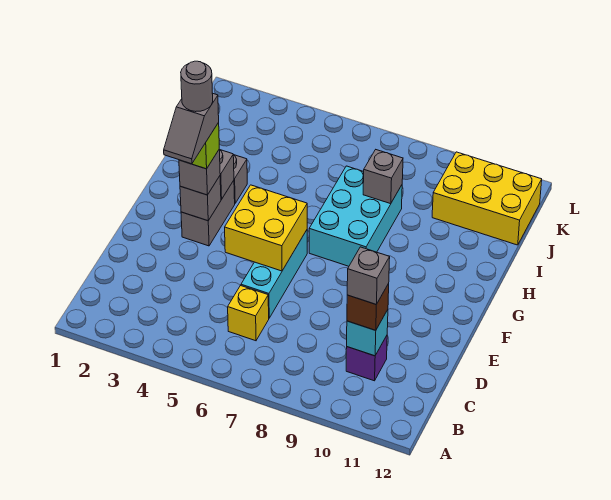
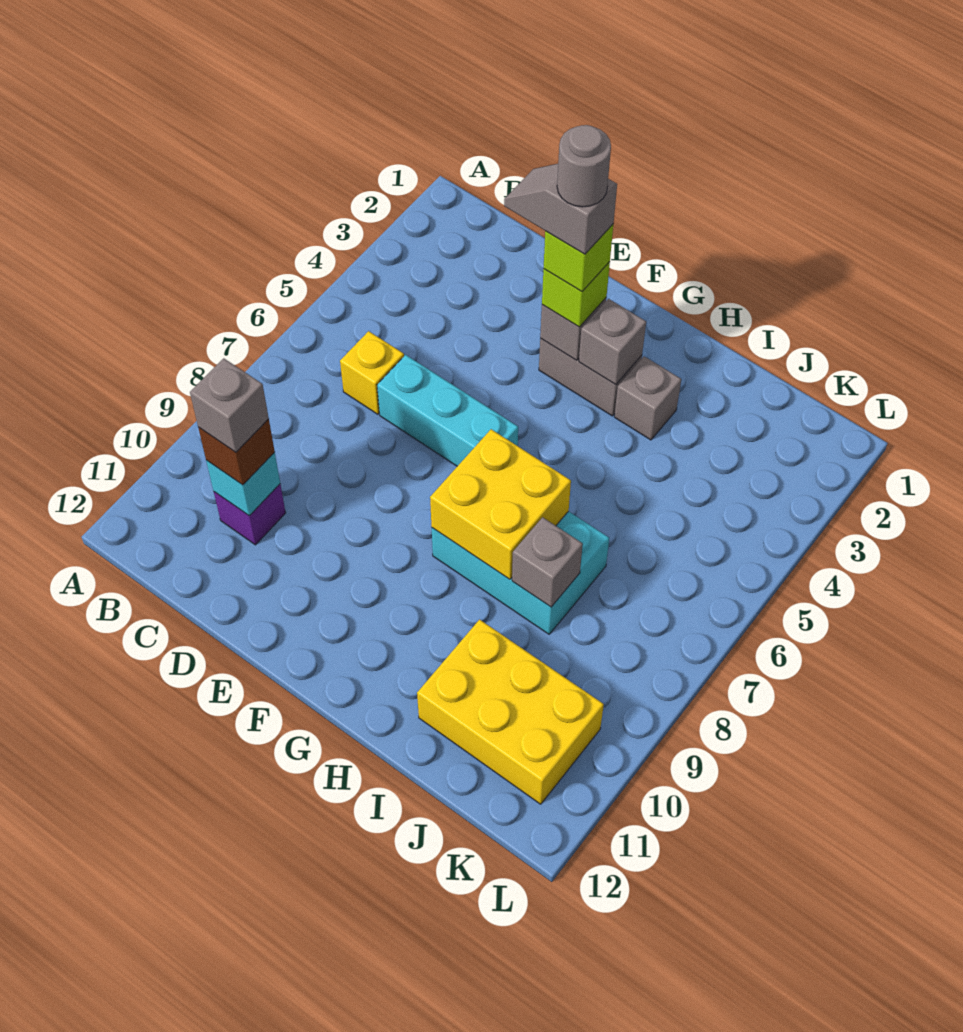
yellow 2x2 brick [225,185,307,271] -> yellow 2x2 brick moved to [430,429,571,579]
grey 1x1 brick [179,150,220,195] -> lime 1x1 brick [542,262,610,327]
yellow 2x3 brick [432,152,542,245] -> yellow 2x3 brick turned to [417,620,604,804]

